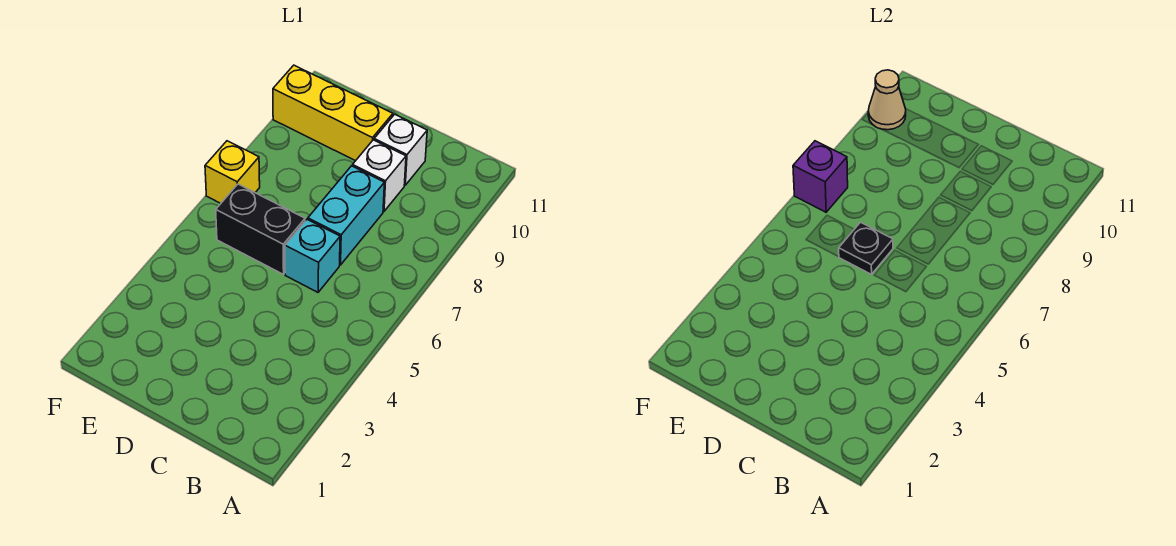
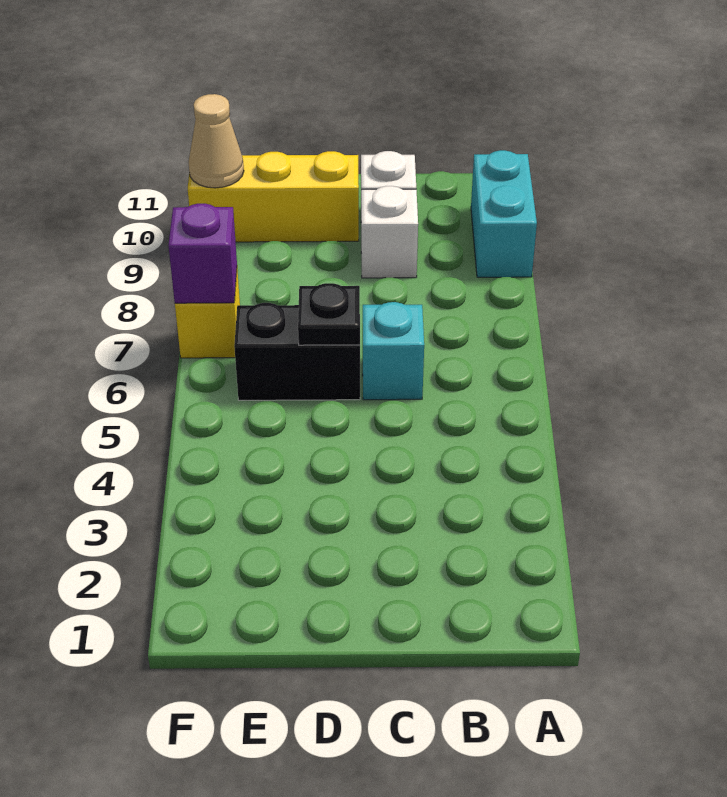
cyan 1x2 brick [308,166,384,265] -> cyan 1x2 brick moved to [471,150,537,277]

